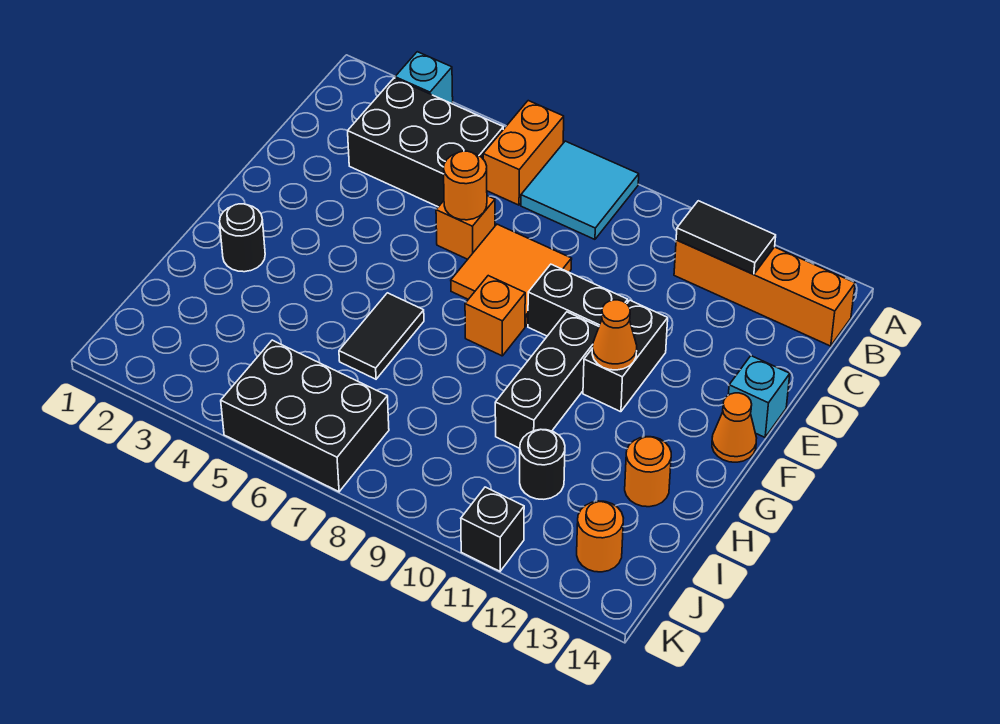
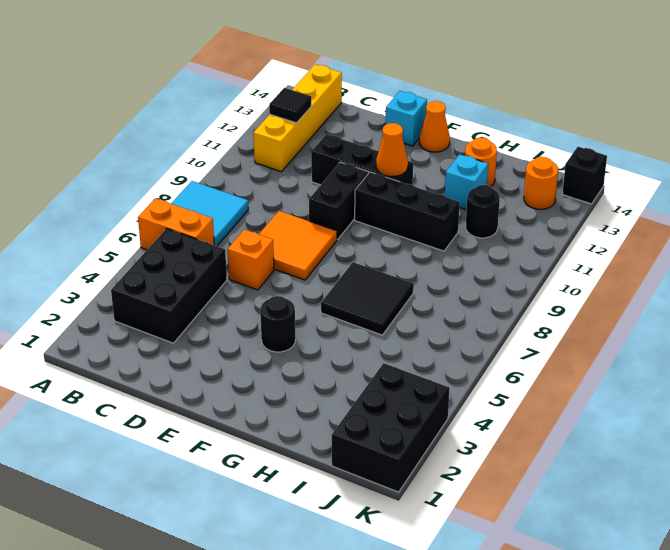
cyan 1x1 brick [395,52,453,104] -> cyan 1x1 brick moved to [445,154,488,210]
orange 1x4 brick [674,240,855,346] -> yellow 1x4 brick [253,64,342,172]
black 1x2 tile [676,201,776,274] -> black 1x1 tile [269,88,311,123]
orange 1x1 round brick [444,151,487,220] -> none
black 1x2 brick [583,300,668,412] -> black 1x3 brick [311,134,413,185]
orange 1x1 brick [465,276,525,356] -> none
black 1x1 round brick [220,204,265,272] -> black 1x1 round brick moved to [260,296,295,352]
black 1x2 tile [339,293,424,379] -> black 2x2 tile [321,262,414,335]
black 2x3 brick [221,340,389,492] -> black 2x3 brick moved to [332,363,450,492]
black 1x1 brick [461,487,524,571] -> black 1x1 brick moved to [562,147,607,204]

